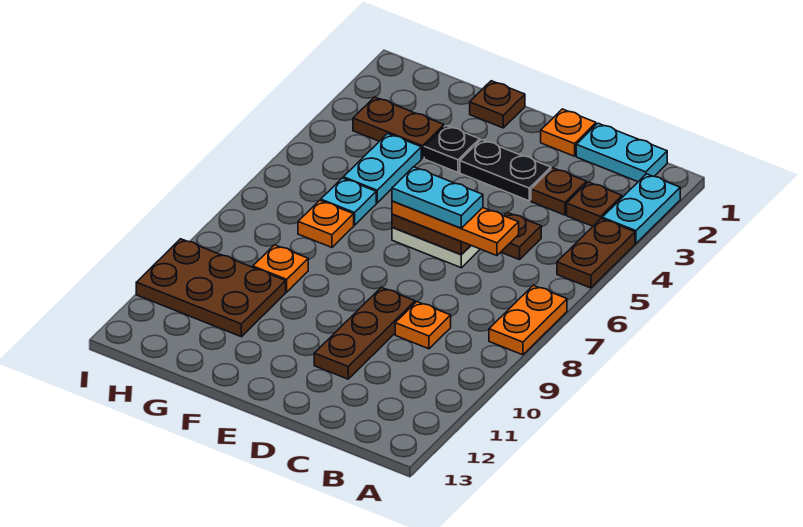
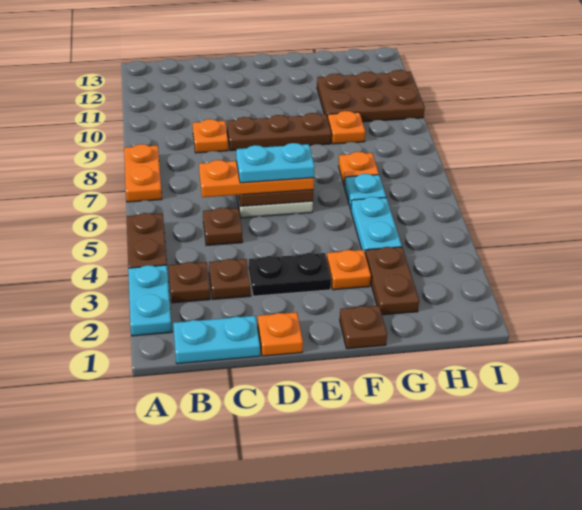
brown 1x3 plate [314,287,415,379] -> brown 1x3 plate turned to [227,113,331,151]
black 1x1 plate [424,126,480,172] -> orange 1x1 plate [327,250,371,290]
brown 1x2 plate [353,97,444,158] -> brown 1x2 plate turned to [365,247,419,315]

